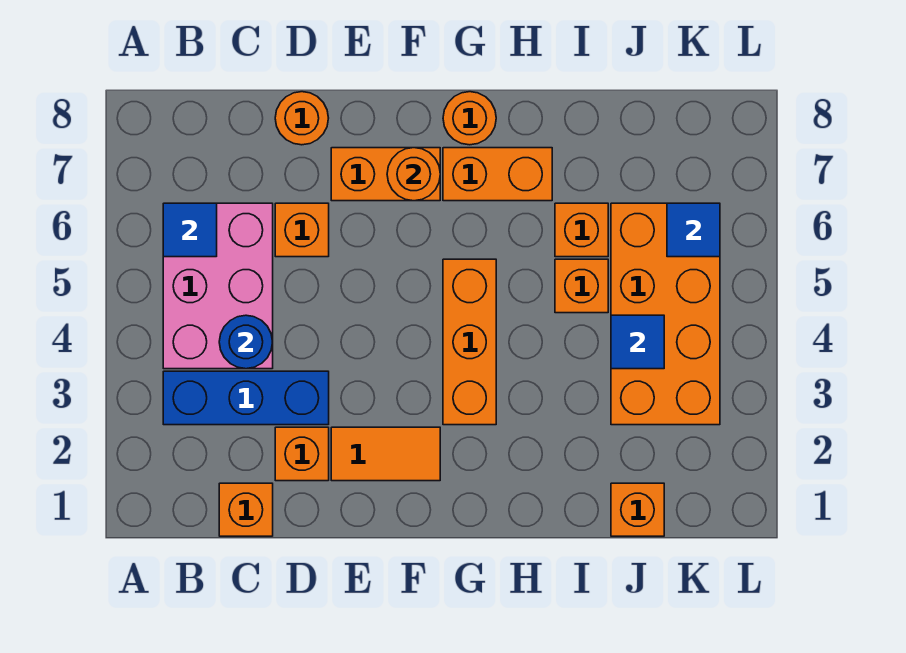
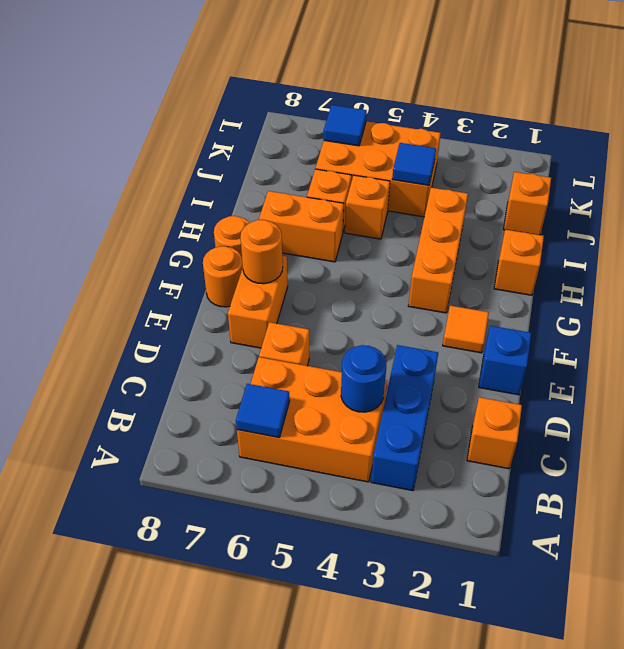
pink 2x3 brick [163,203,273,369] -> orange 2x3 brick [237,357,387,482]
orange 1x1 brick [275,427,329,481] -> orange 1x1 brick moved to [494,230,544,295]
orange 1x1 round brick [275,92,328,145] -> orange 1x1 round brick moved to [203,246,243,307]
none -> blue 1x1 brick [479,326,531,395]
orange 1x2 tile [331,427,440,481] -> orange 1x1 tile [443,306,489,353]
orange 1x3 brick [443,259,496,425] -> orange 1x3 brick turned to [408,188,468,313]
orange 1x2 brick [443,148,552,201] -> orange 1x2 brick turned to [259,191,344,262]
orange 2x4 brick [611,203,720,425] -> orange 2x3 brick [316,121,441,217]

